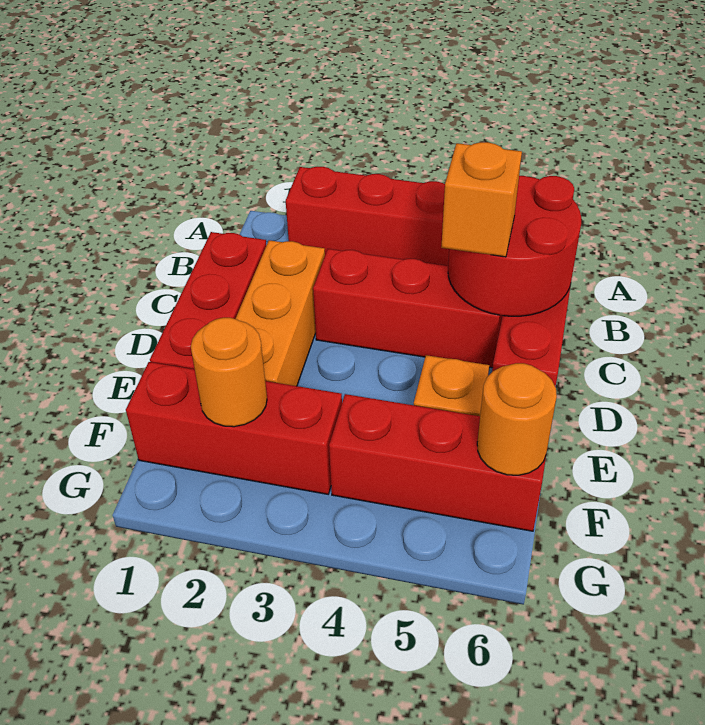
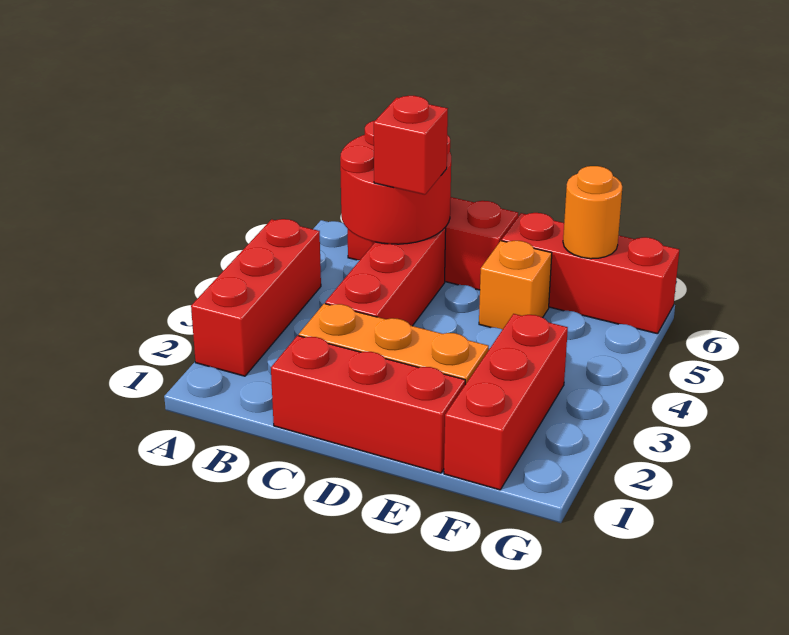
orange 1x1 brick [441,142,522,257] -> red 1x1 brick [374,96,448,195]
orange 1x1 round brick [191,318,267,427] -> none
red 1x3 brick [329,394,546,531] -> red 1x3 brick turned to [502,213,679,334]

